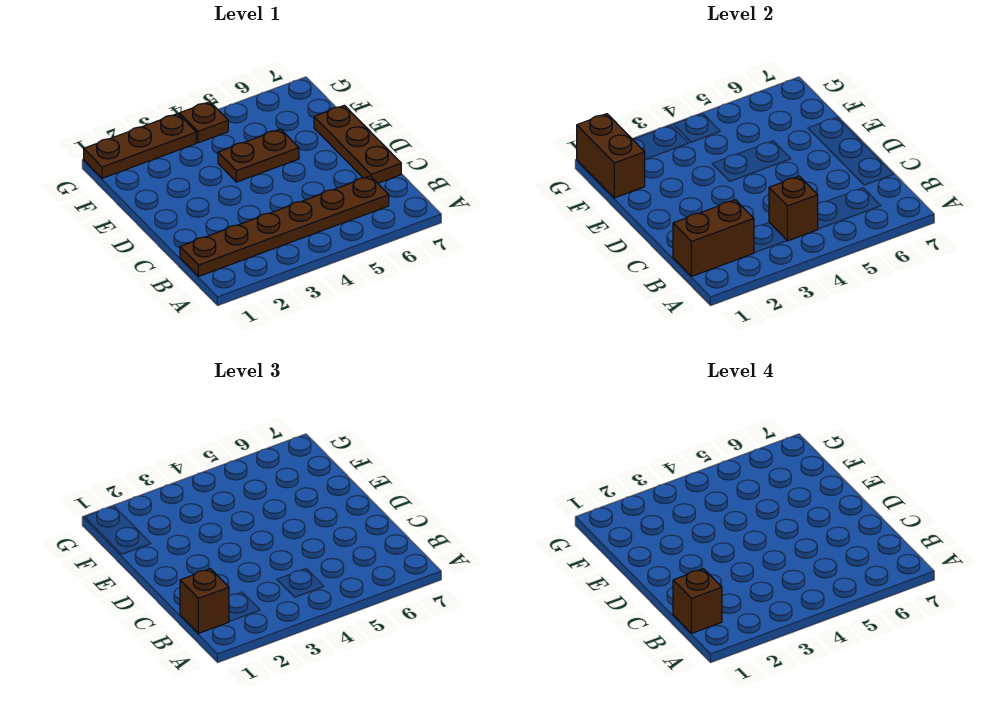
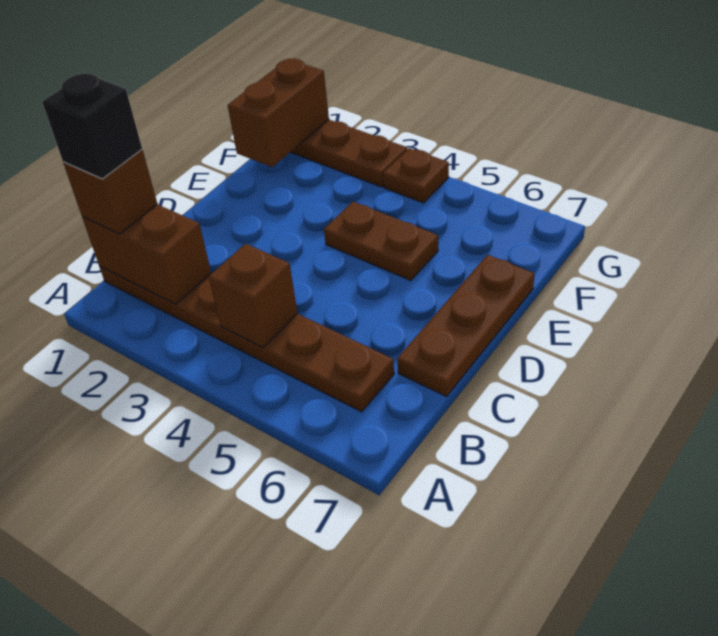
brown 1x1 brick [673,569,722,633] -> black 1x1 brick [42,73,142,179]

